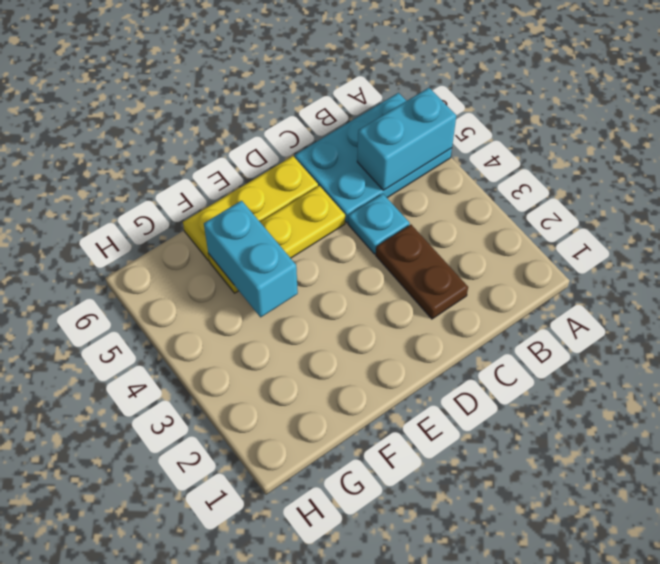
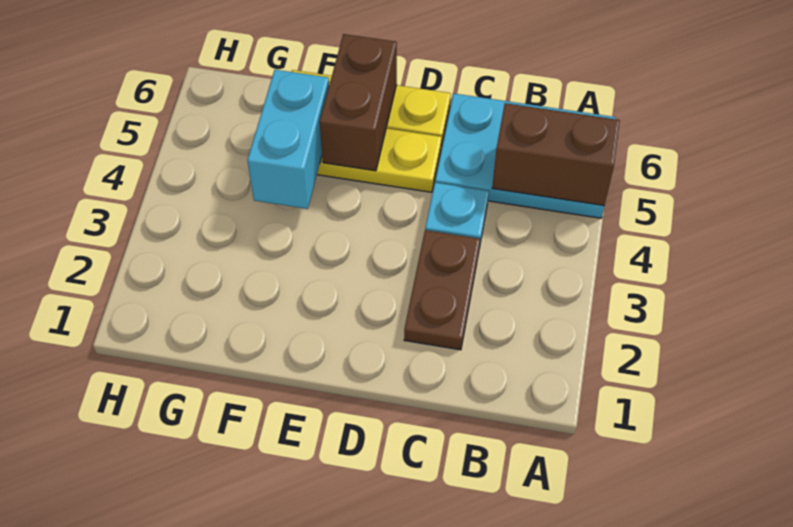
cyan 1x2 brick [357,88,456,190] -> brown 1x2 brick [492,103,620,206]
none -> brown 1x2 brick [320,34,397,171]

